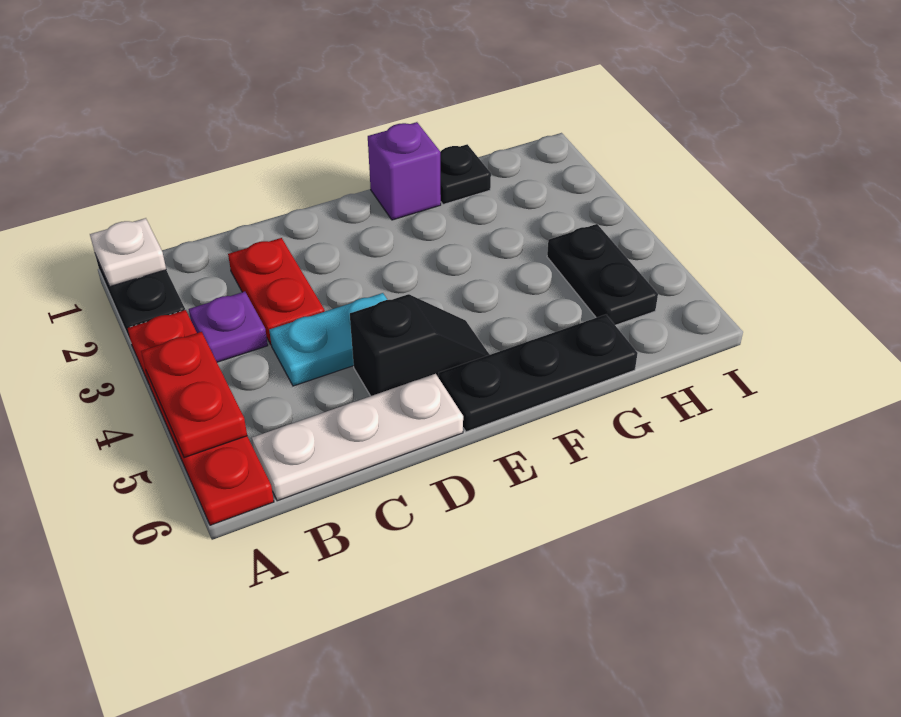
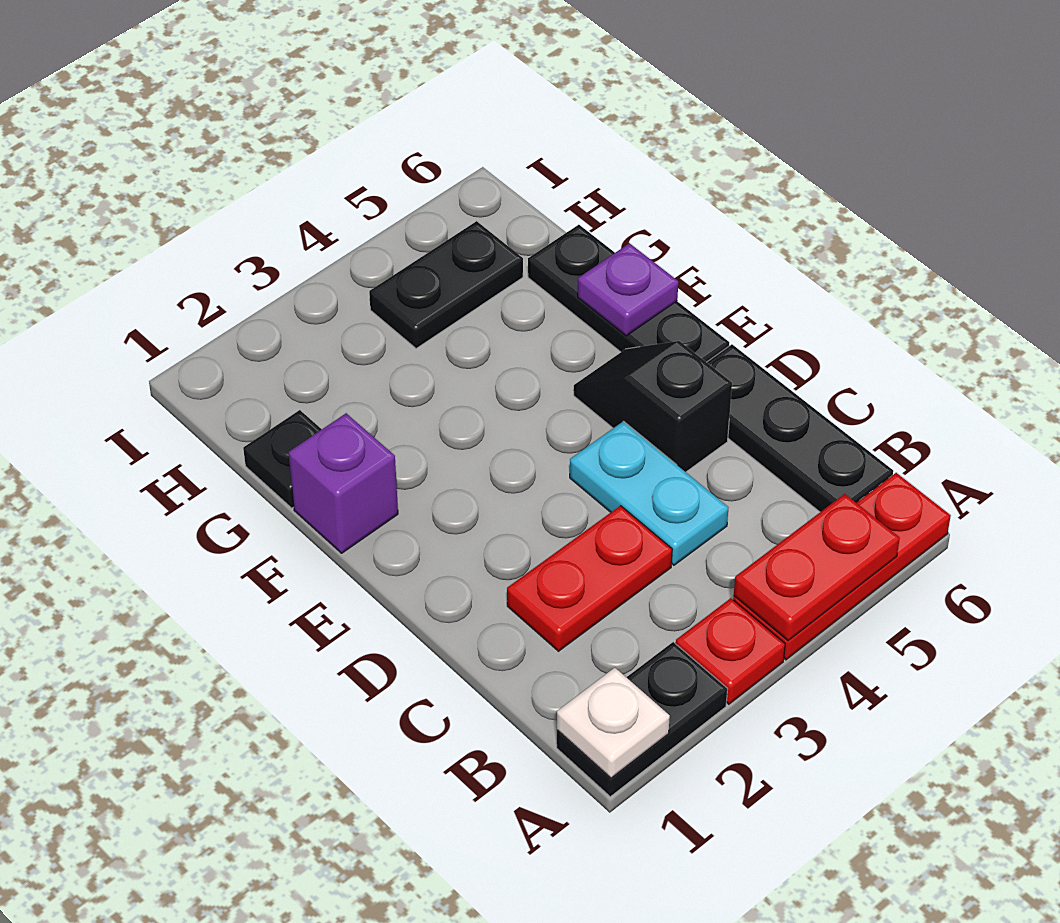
purple 1x1 plate [189,292,268,362] -> purple 1x1 plate moved to [578,243,678,336]
white 1x3 plate [252,374,463,501] -> black 1x3 plate [707,344,893,512]

